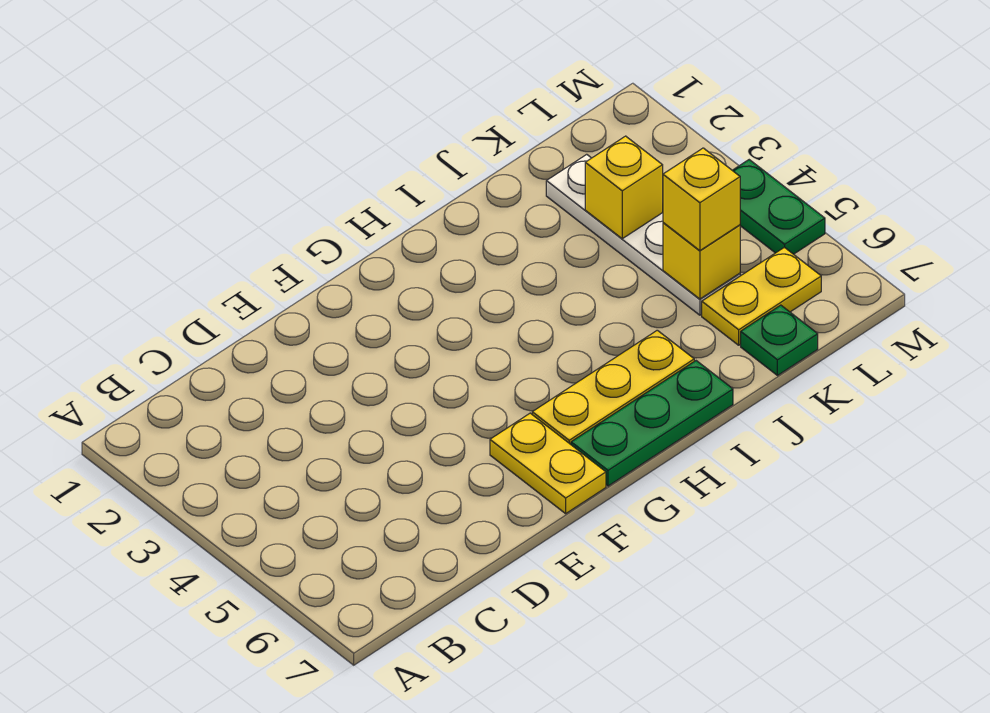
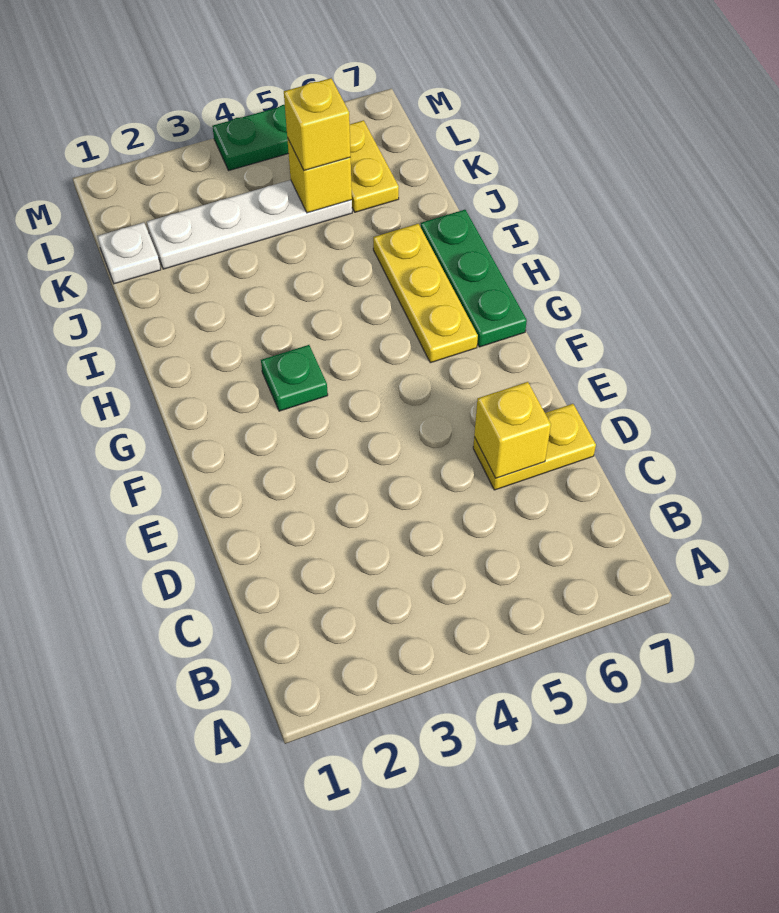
yellow 1x2 plate [490,413,606,514] -> yellow 1x2 plate moved to [473,404,596,490]
none -> white 1x1 plate [97,222,161,284]
yellow 1x1 brick [585,136,663,239] -> yellow 1x1 brick moved to [474,382,551,478]
green 1x1 plate [741,305,818,376] -> green 1x1 plate moved to [261,345,328,411]

